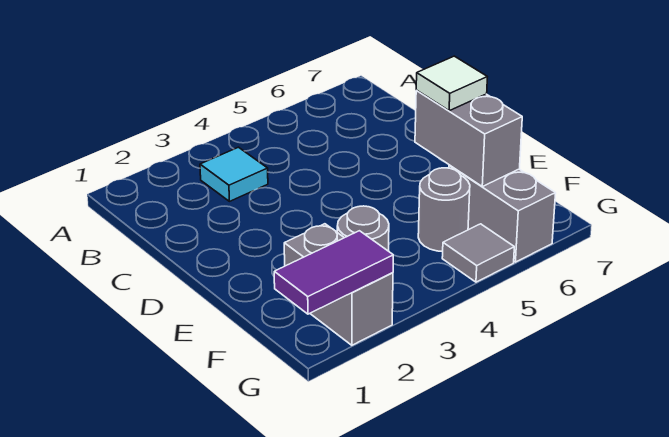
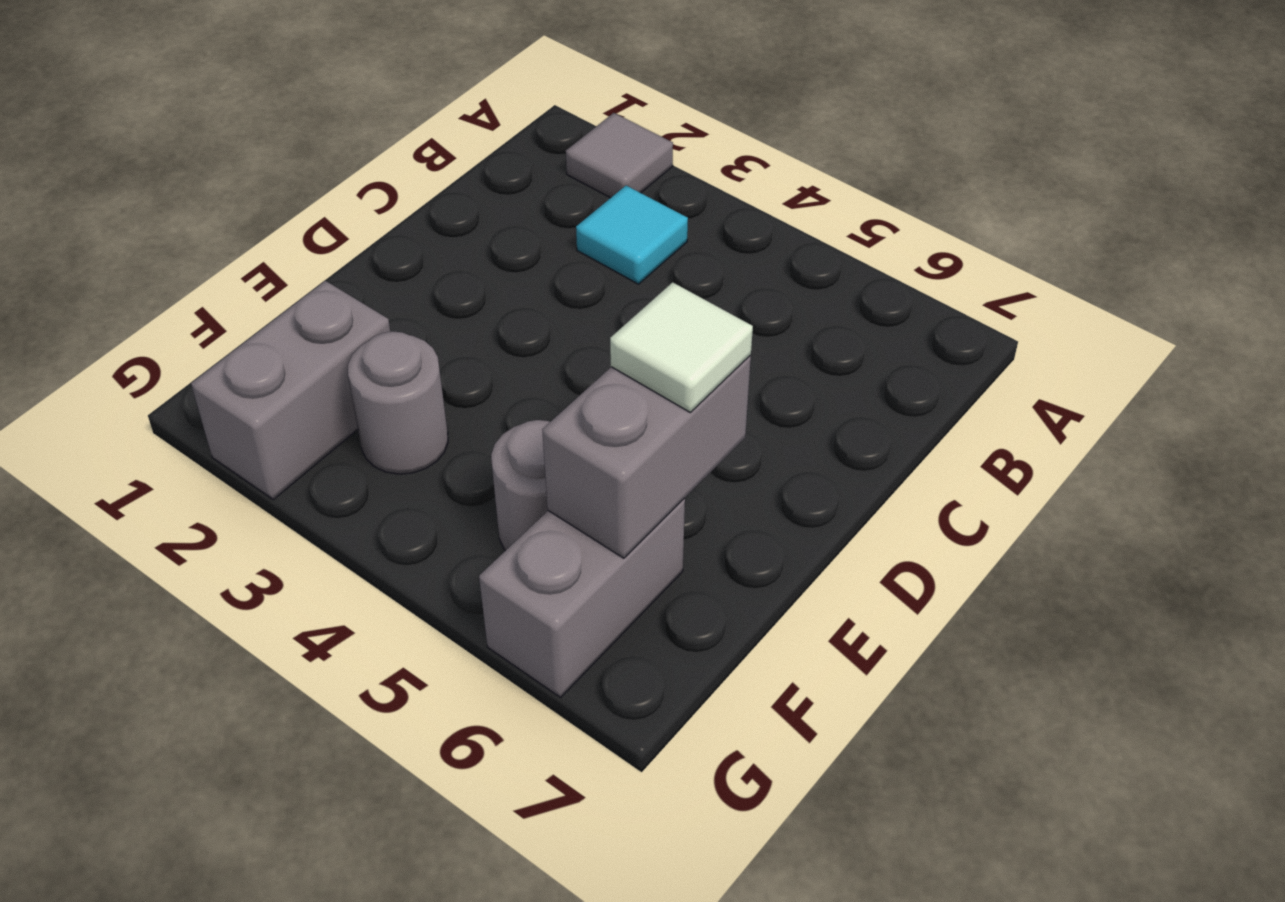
purple 1x2 tile [274,231,393,314] -> none
grey 1x1 tile [442,224,514,282] -> grey 1x1 tile moved to [566,113,673,198]

